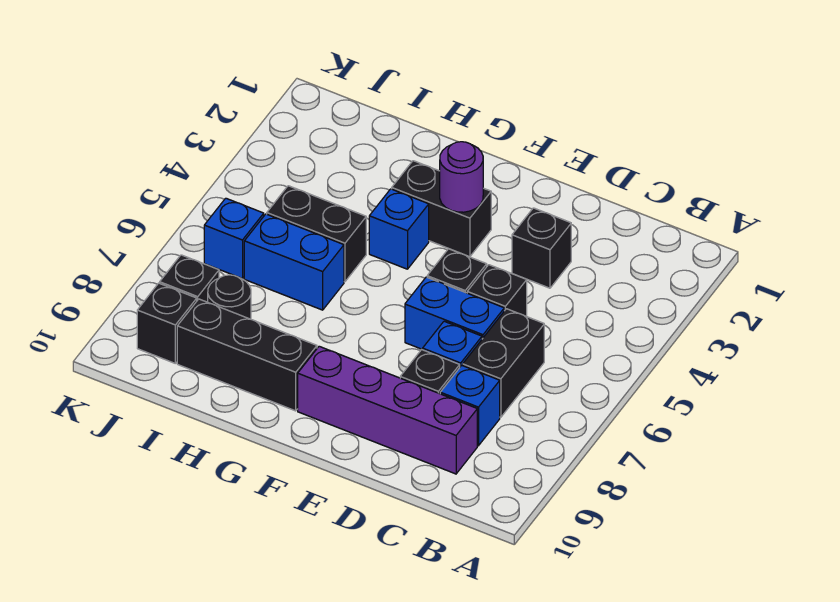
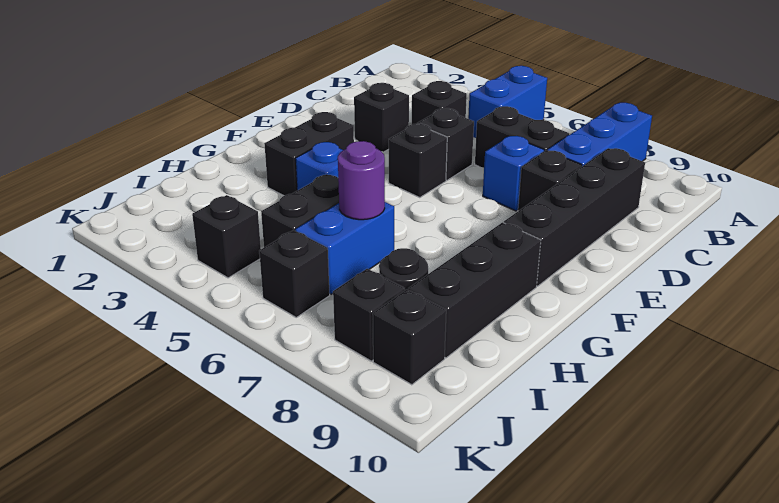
none -> black 1x1 brick [412,81,467,124]
blue 1x1 brick [440,365,500,446] -> blue 1x3 brick [547,103,652,166]
purple 1x4 brick [298,346,477,474] -> black 1x4 brick [504,148,645,286]
blue 1x2 brick [405,277,504,350] -> blue 1x2 brick moved to [468,66,547,138]
purple 1x1 round brick [440,142,483,212] -> purple 1x1 round brick moved to [338,141,385,220]
none -> black 1x1 brick [192,195,261,278]
blue 1x1 brick [204,198,264,279] -> black 1x1 brick [259,230,330,317]

